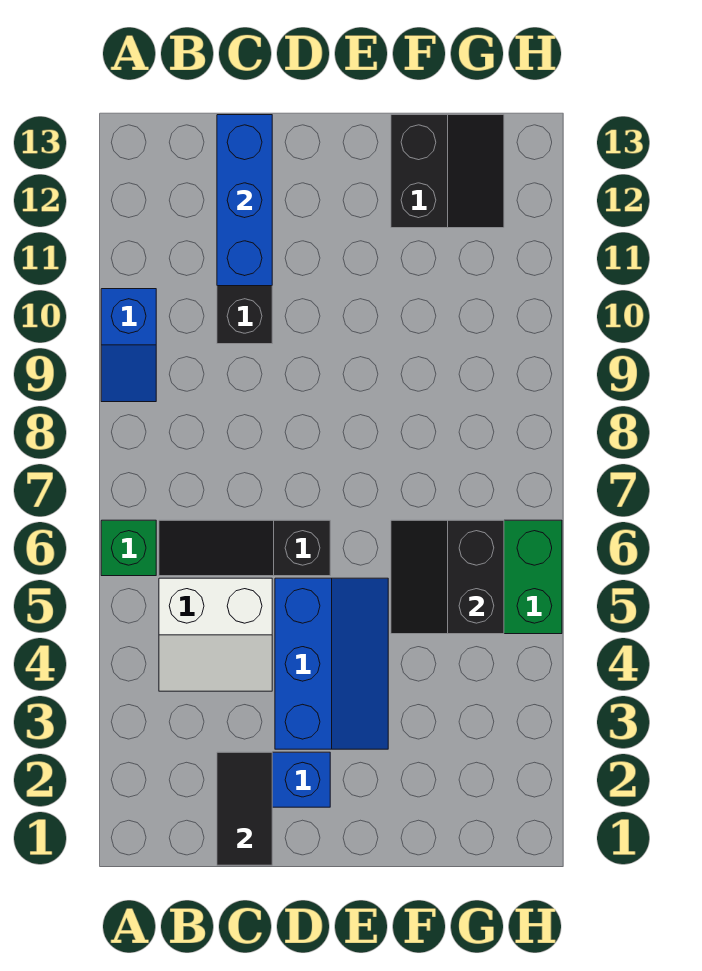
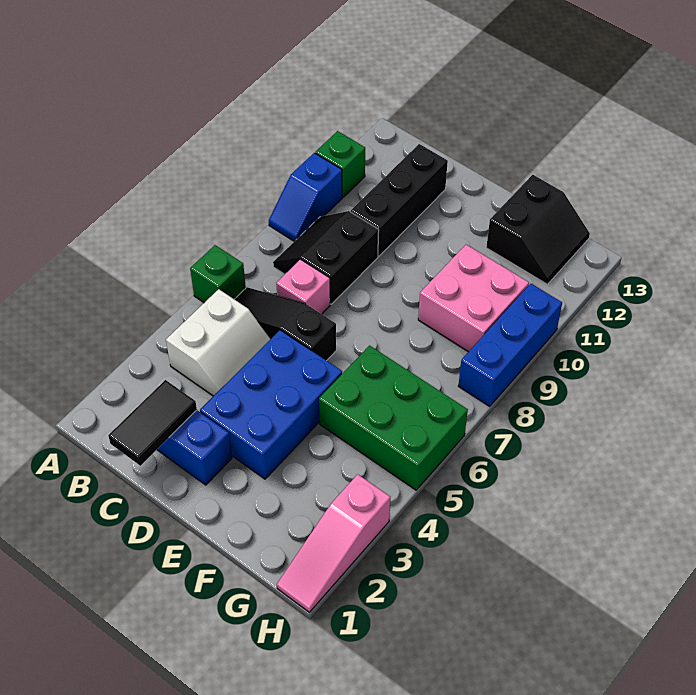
none -> green 1x1 brick [315,131,365,197]
white 2x2 slope [159,578,272,691] -> white 2x2 slope turned to [166,289,271,396]
none -> pink 1x1 brick [276,259,330,314]
blue 1x3 brick [217,115,272,286] -> blue 1x3 brick moved to [458,284,562,406]
blue 2x3 slope [275,578,388,749] -> blue 2x3 brick [200,330,342,479]
black 2x2 slope [391,520,504,634] -> black 2x2 slope moved to [273,211,379,304]
none -> pink 2x2 brick [418,245,529,352]
none -> pink 1x3 slope [277,474,390,612]

